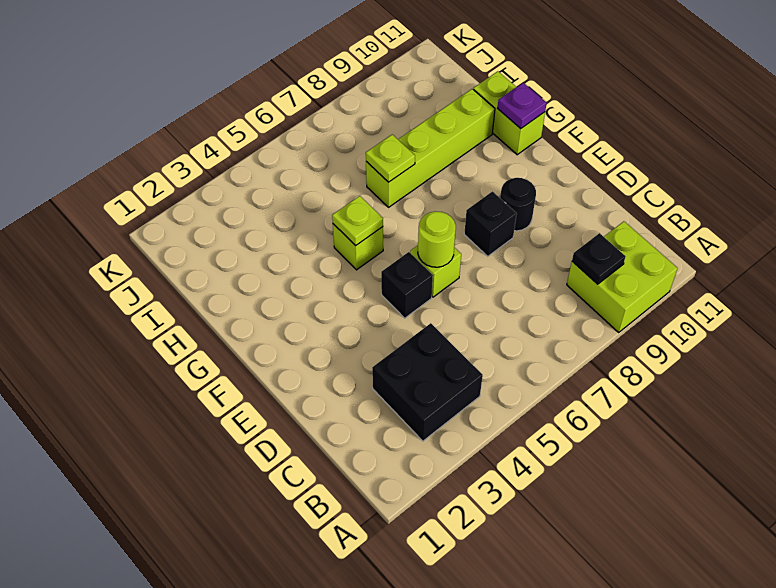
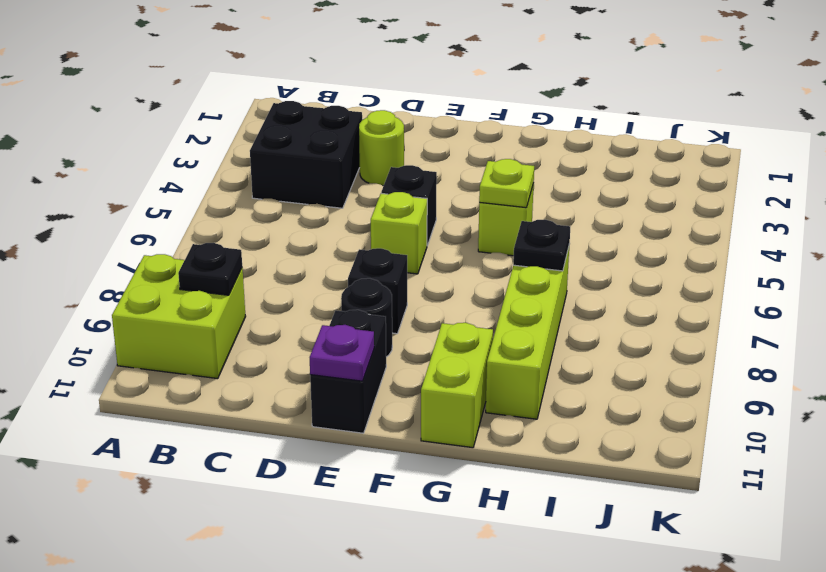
lime 1x1 round brick [418,211,456,267] -> lime 1x1 round brick moved to [359,110,404,186]
none -> black 1x2 brick [310,310,386,433]
lime 1x2 brick [473,71,545,155] -> lime 1x2 brick turned to [421,323,493,448]
purple 1x1 plate [498,83,547,129] -> purple 1x1 plate moved to [310,325,374,381]
lime 1x1 plate [366,135,415,182] -> black 1x1 plate [513,220,570,271]

